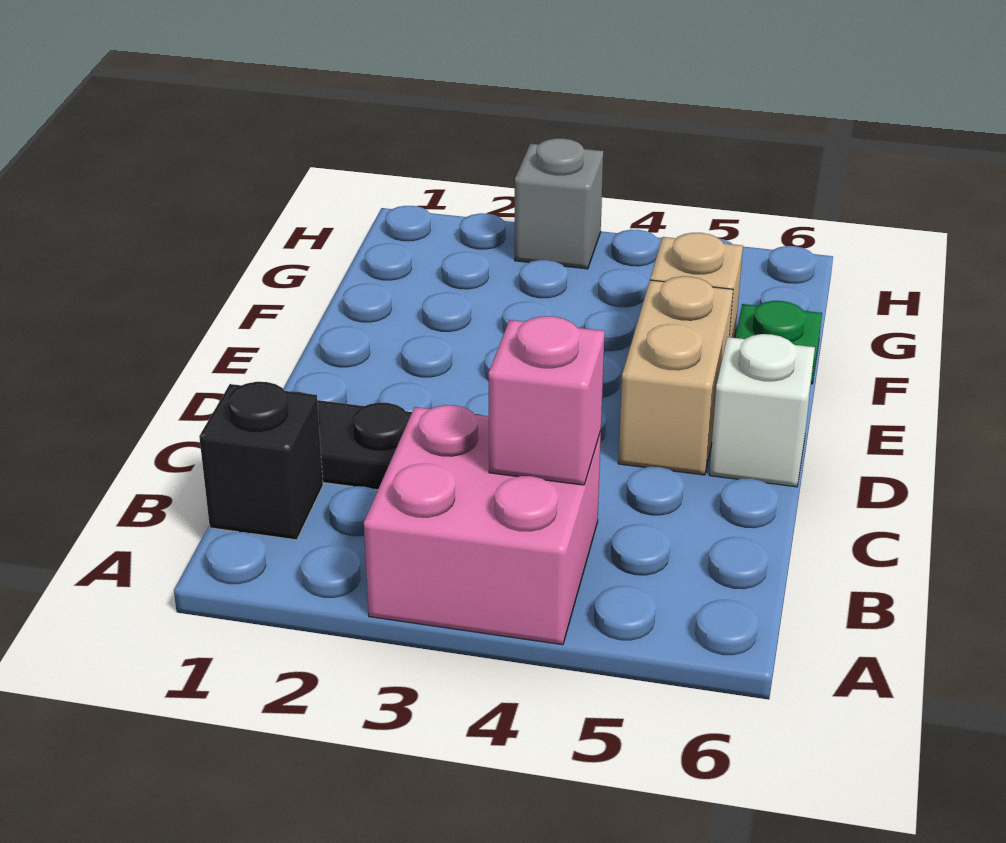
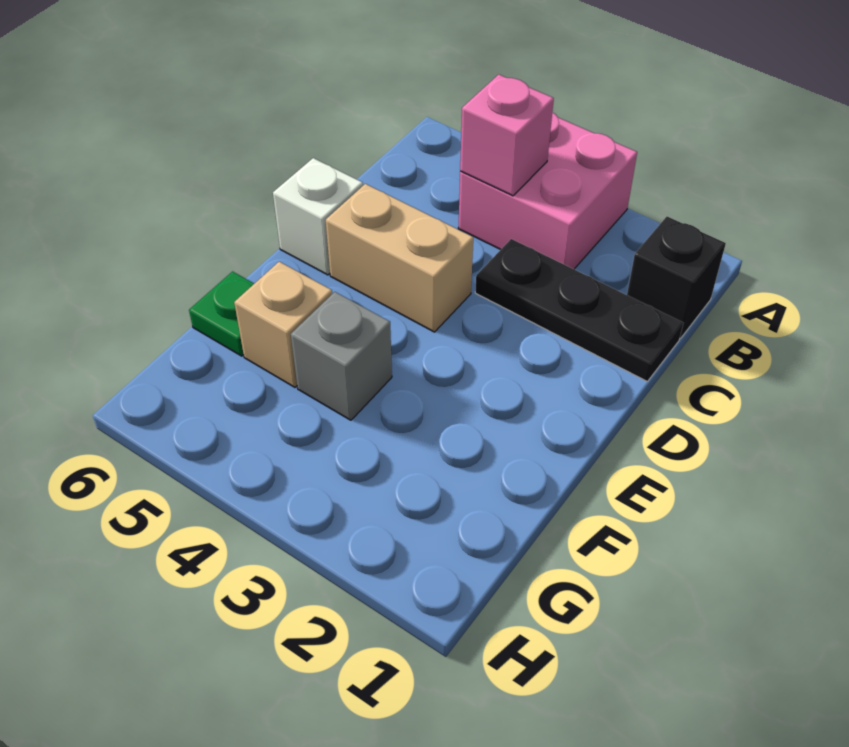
tan 1x2 brick [618,276,733,475] -> tan 1x2 brick turned to [326,184,473,332]
grey 1x1 brick [515,138,603,269] -> grey 1x1 brick moved to [291,292,392,420]

